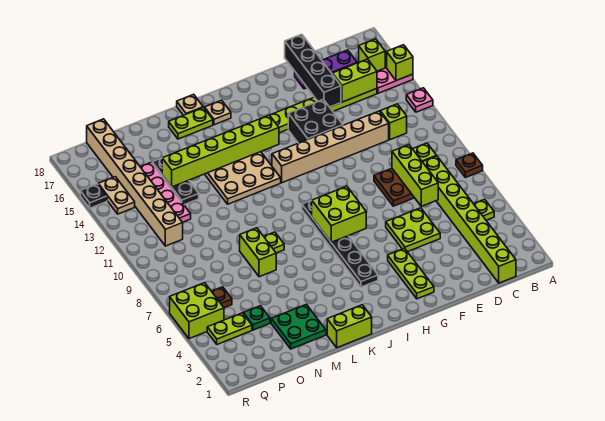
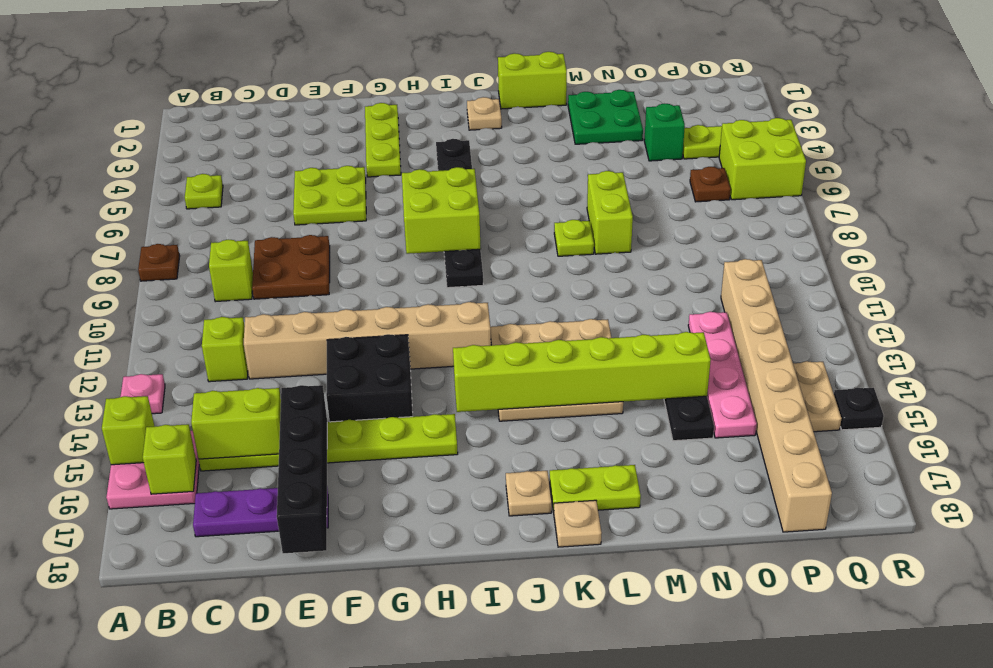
lime 1x8 brick [423,156,516,283] -> none
lime 1x3 brick [392,145,438,206] -> none
none -> tan 1x1 plate [467,97,502,130]
green 1x1 plate [243,306,270,330] -> green 1x1 brick [644,104,685,161]

